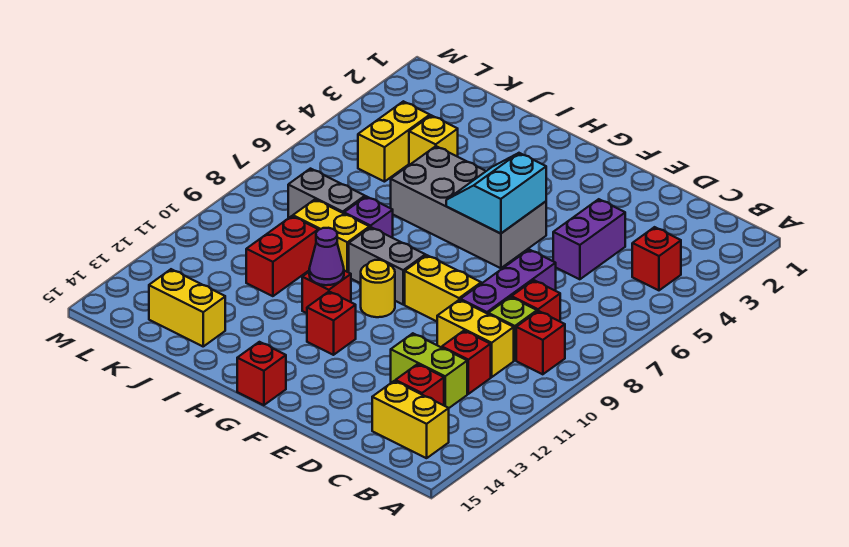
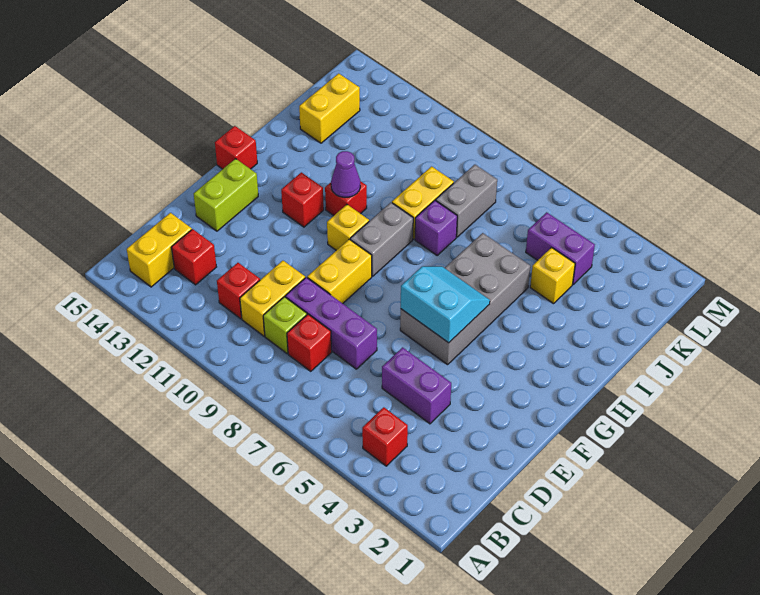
red 1x1 brick [516,311,565,374] -> none
lime 1x2 brick [391,333,467,408] -> lime 1x2 brick moved to [194,159,258,231]
yellow 1x1 round brick [361,260,395,317] -> yellow 1x1 brick [327,205,369,250]
red 1x2 brick [246,216,318,296] -> none
yellow 1x2 brick [358,101,430,182] -> purple 1x2 brick [526,212,595,284]

